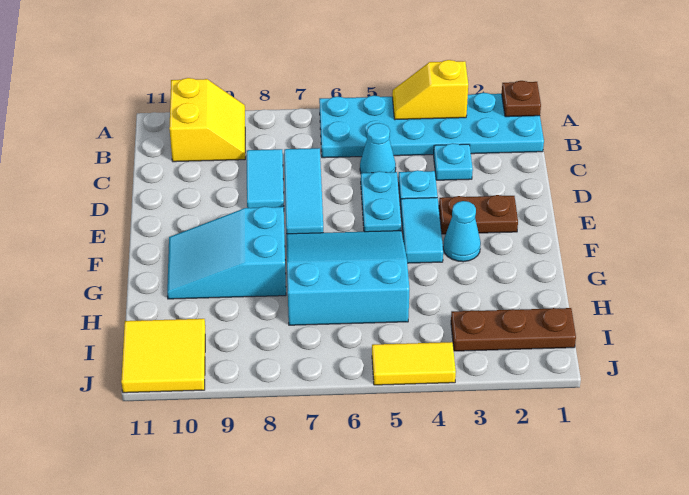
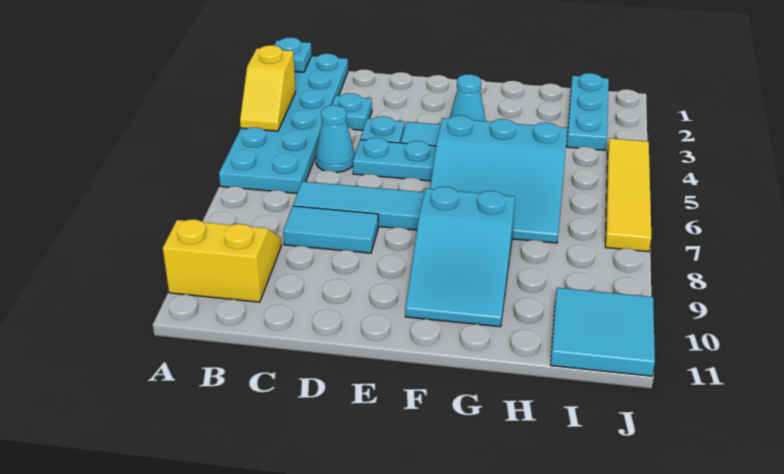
brown 1x1 plate [502,81,541,117] -> cyan 1x1 plate [274,37,312,72]
brown 1x2 plate [439,195,518,234] -> none
cyan 3x3 slope [286,231,409,325] -> cyan 3x3 slope turned to [430,116,567,243]
brown 1x3 plate [451,308,576,351] -> cyan 1x3 plate [567,73,609,150]
yellow 2x2 tile [121,319,205,393] -> cyan 2x2 tile [551,288,655,376]
yellow 1x2 tile [372,342,456,385] -> yellow 1x4 tile [605,138,651,252]

